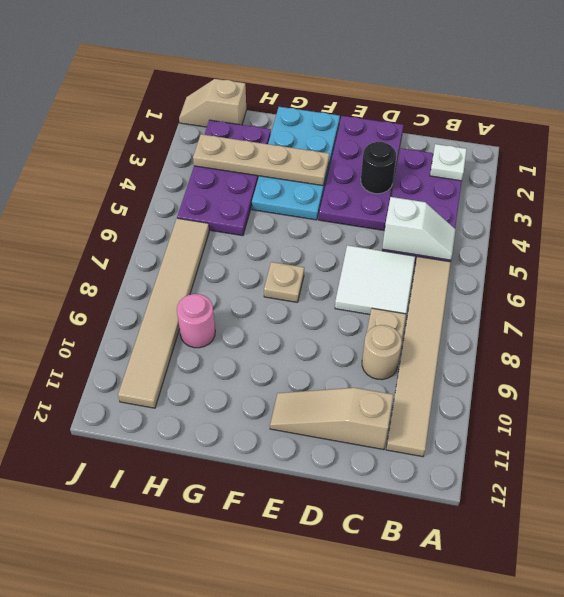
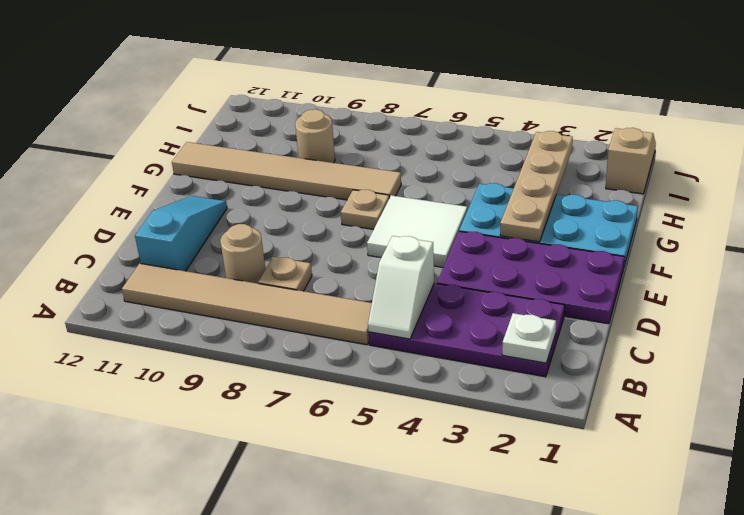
white 2x2 tile [335,245,415,315] -> white 2x2 tile moved to [367,195,467,267]
tan 1x3 slope [270,388,393,450] -> cyan 1x3 slope [135,196,227,271]
black 1x1 round brick [361,142,396,194] -> none
purple 2x4 plate [177,120,271,236] -> none
pink 1x1 round brick [177,294,215,348] -> tan 1x1 round brick [295,109,335,163]
tan 1x6 tile [118,218,209,408] -> tan 1x6 tile moved to [172,142,401,200]

